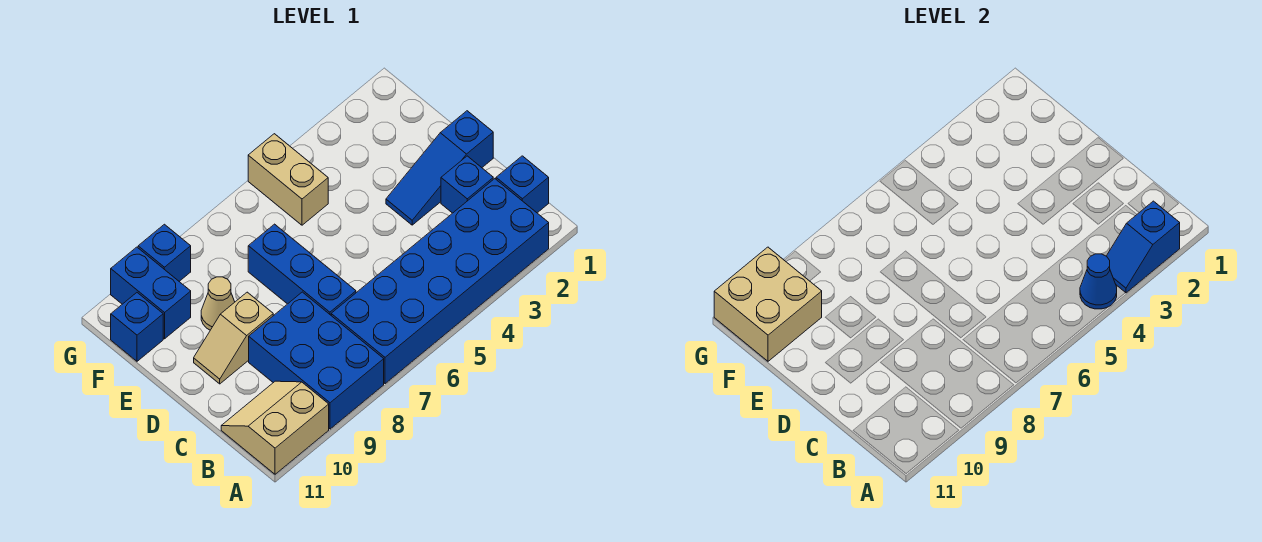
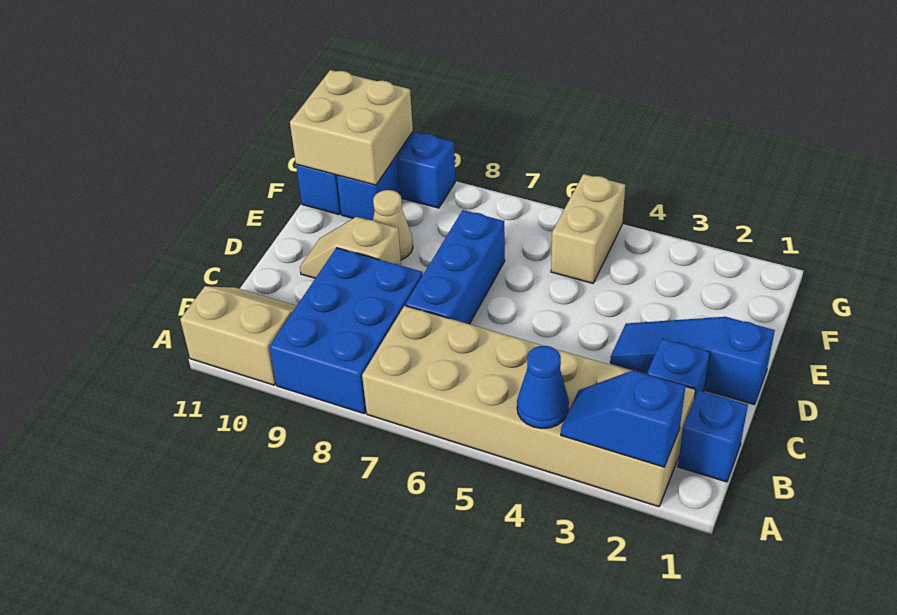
blue 2x6 brick [331,179,549,384] -> tan 2x6 brick [362,306,695,507]

